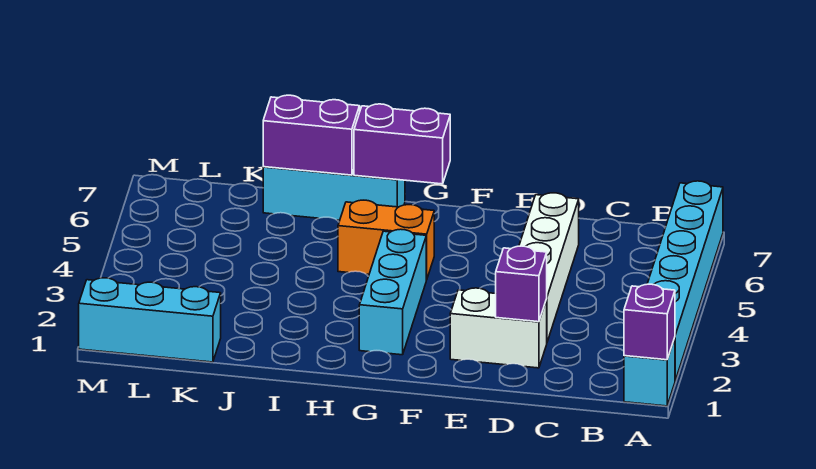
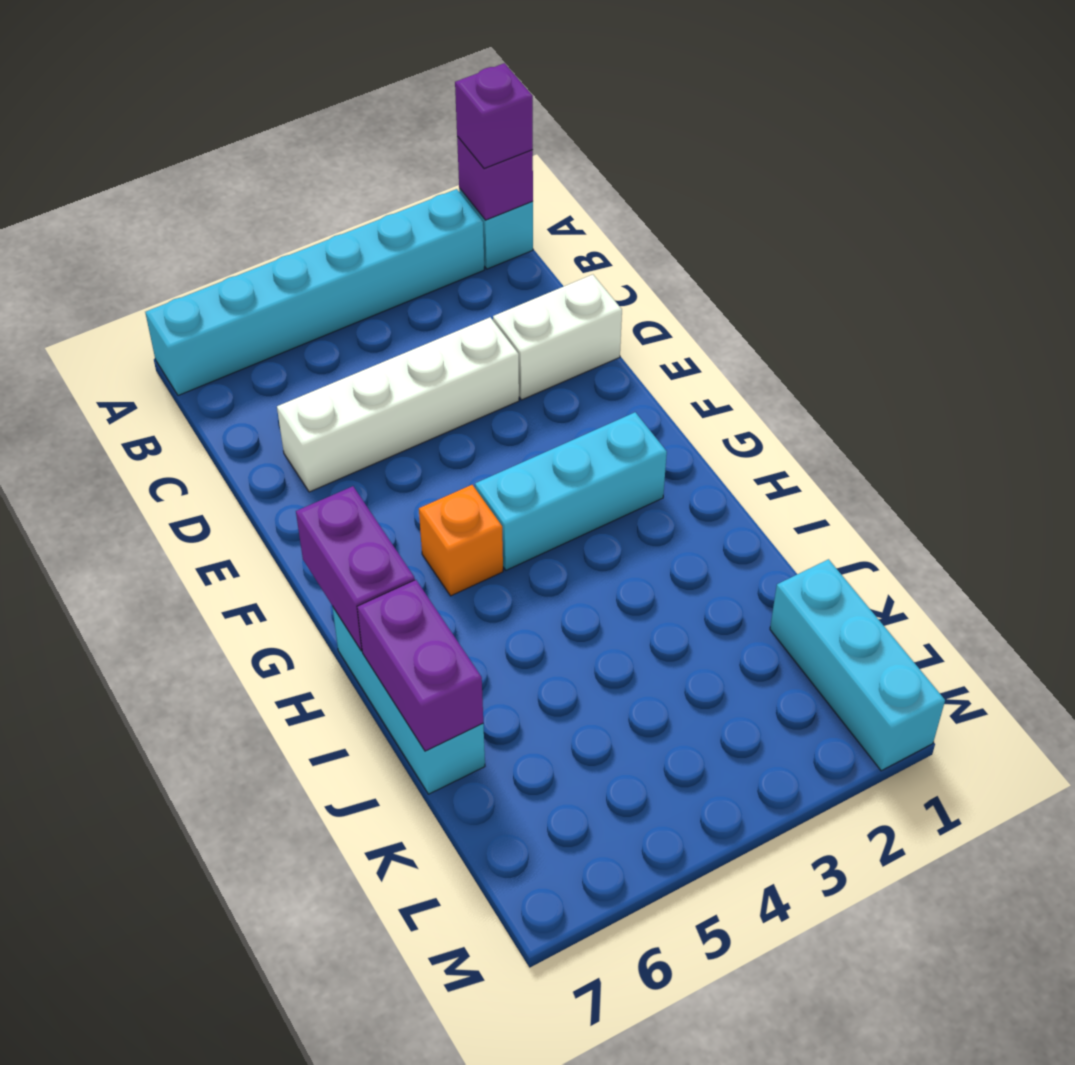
white 1x2 brick [450,288,547,368] -> white 1x2 brick turned to [493,274,622,400]
purple 1x1 brick [496,246,547,322] -> purple 1x1 brick moved to [455,63,533,169]
orange 1x2 brick [338,200,434,280] -> orange 1x1 brick [419,485,503,596]

